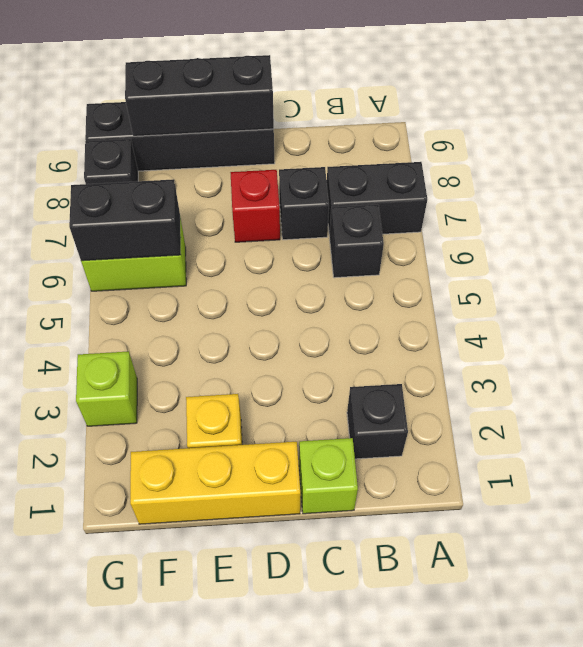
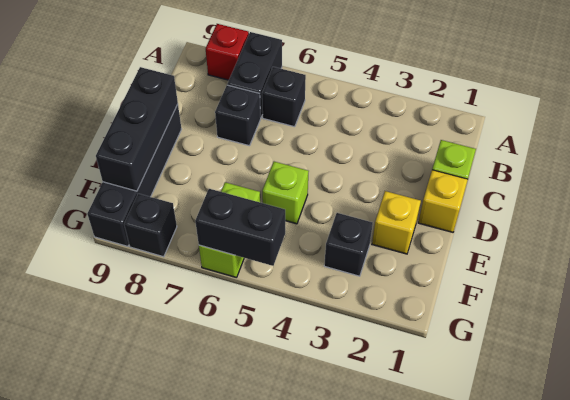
black 1x1 brick [347,384,408,459] -> black 1x1 brick moved to [324,213,373,276]
yellow 1x3 brick [130,442,301,524] -> yellow 1x1 brick [418,170,468,232]
red 1x1 brick [230,170,280,242] -> red 1x1 brick moved to [206,24,249,80]
black 1x2 brick [69,179,181,261] -> black 1x2 brick turned to [195,189,285,266]
lime 1x1 brick [76,351,137,426] -> lime 1x1 brick moved to [262,162,309,224]

